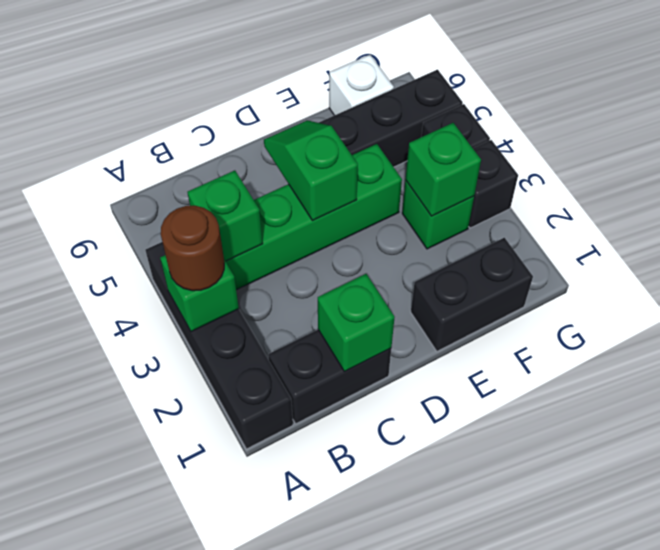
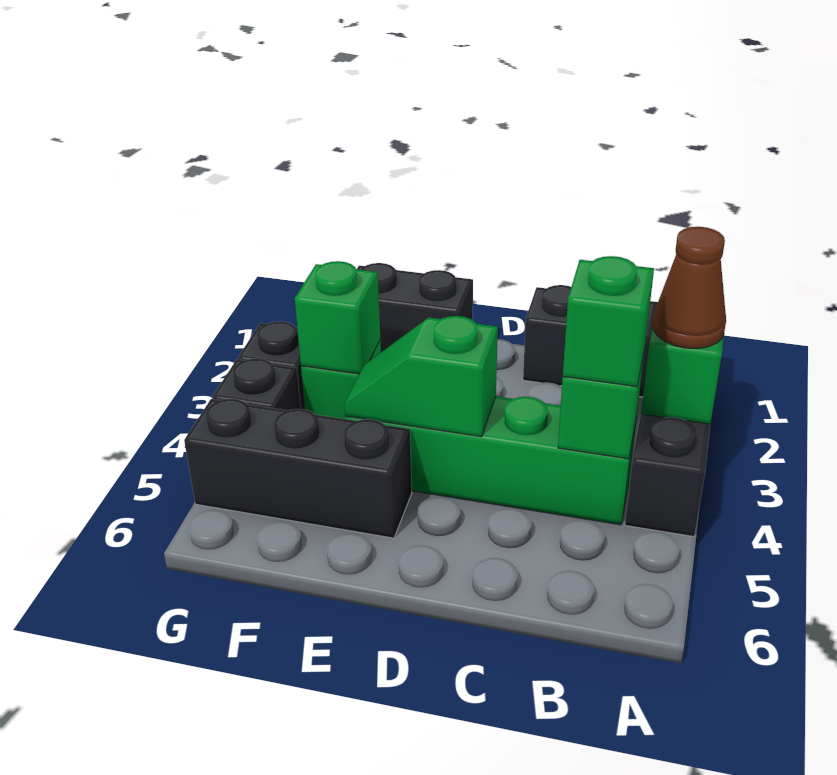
brown 1x1 round brick [161,206,224,291] -> brown 1x1 cone [653,227,726,349]
green 1x1 brick [318,274,395,371] -> green 1x1 brick moved to [563,256,654,387]
green 1x2 slope [264,120,358,221] -> green 1x2 slope turned to [344,316,498,437]
white 1x1 brick [329,55,394,115] -> none

